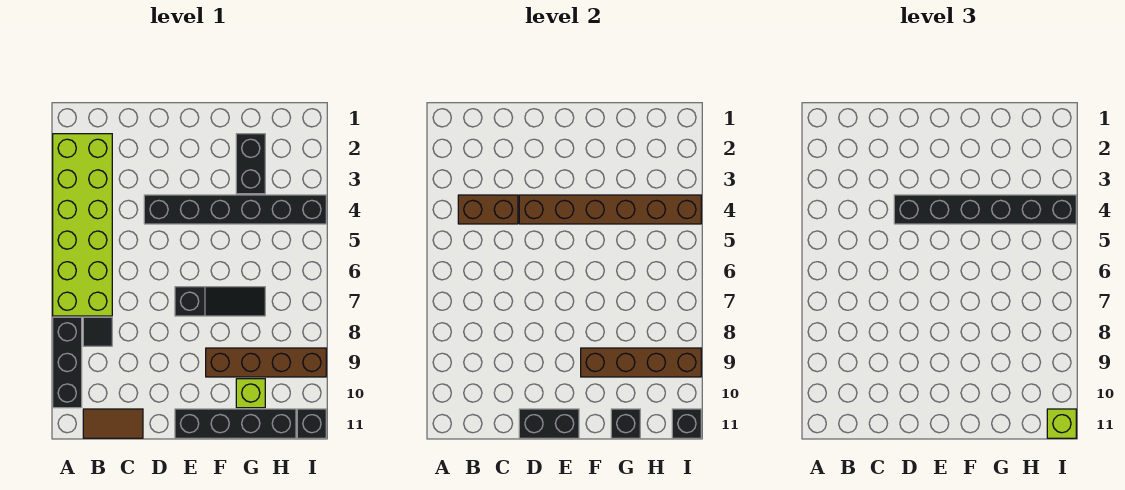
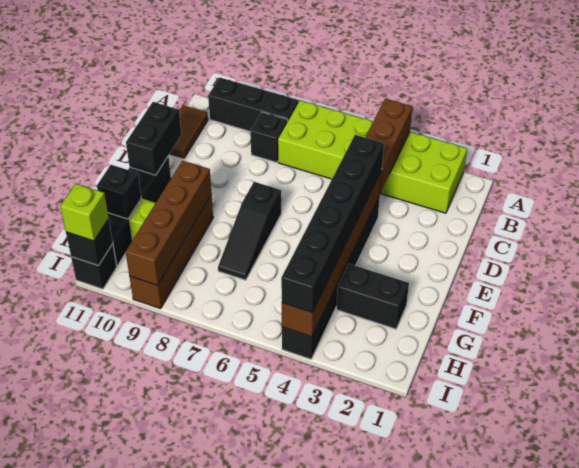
brown 1x2 brick [458,195,518,224] -> brown 1x3 brick [365,99,412,193]
black 1x1 tile [83,317,112,346] -> black 1x1 brick [250,112,288,163]

